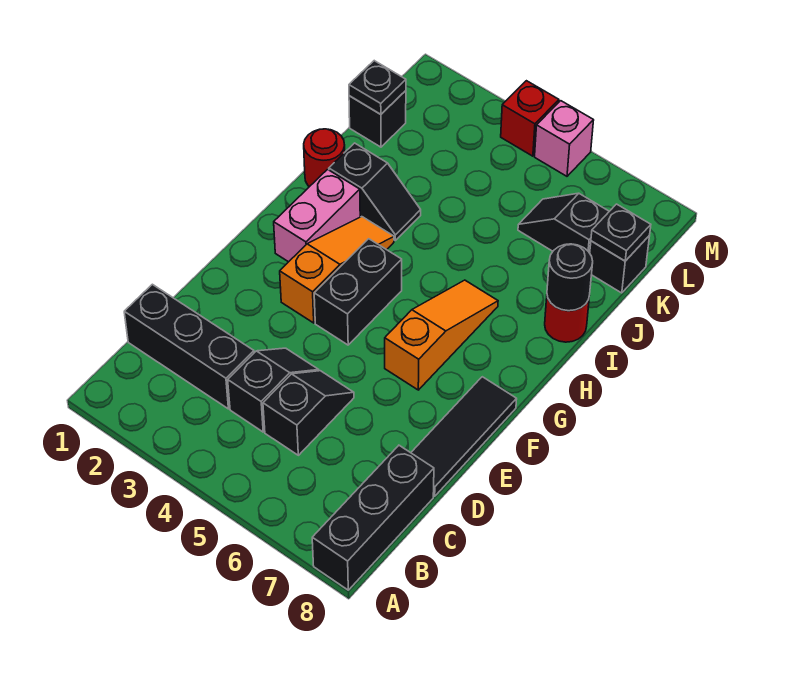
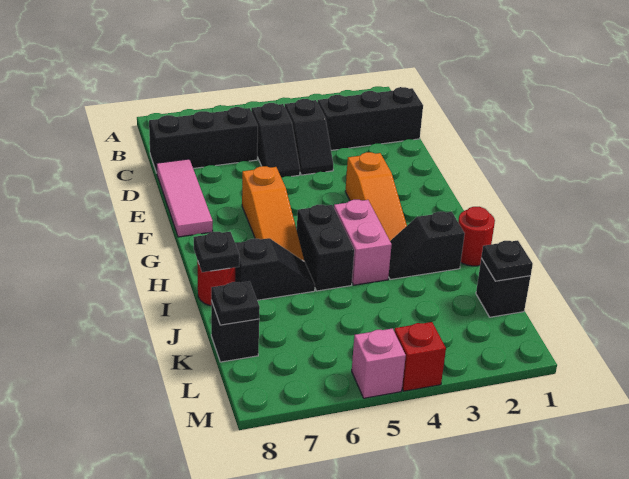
black 1x3 brick [312,445,434,590] -> black 1x3 brick turned to [149,107,258,173]
black 1x3 tile [411,377,517,496] -> pink 1x3 tile [156,159,213,237]
black 1x2 brick [314,239,402,345] -> black 1x2 brick moved to [297,205,354,291]
pink 1x2 brick [274,169,360,262] -> pink 1x2 brick moved to [334,200,392,285]
black 1x1 round brick [547,244,593,311] -> black 1x1 plate [193,232,239,272]
black 1x2 slope [518,193,609,253] -> black 1x2 slope moved to [235,238,315,300]

